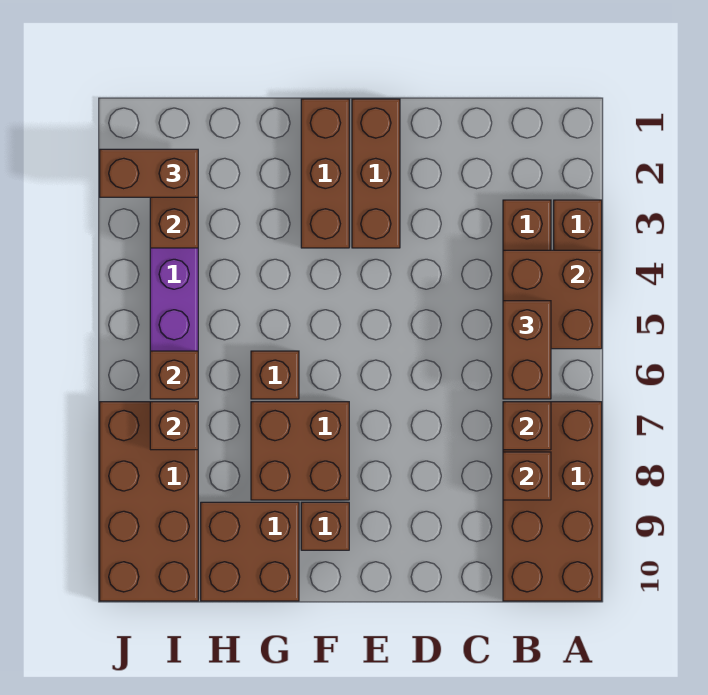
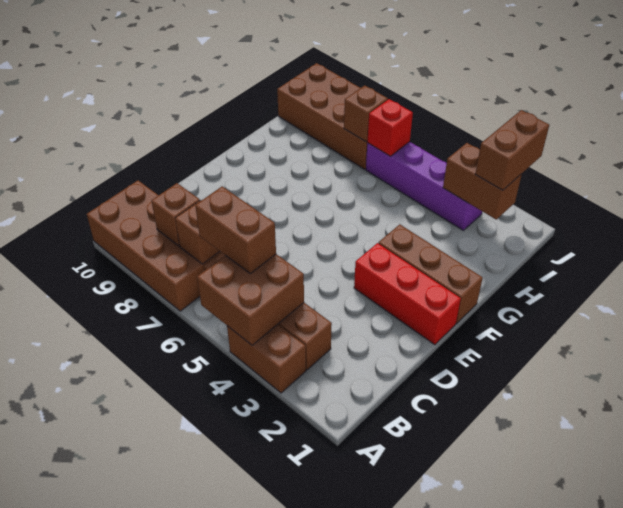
brown 1x3 brick [352,99,400,248] -> red 1x3 brick [354,243,461,345]
brown 2x2 brick [251,402,349,500] -> none
brown 1x1 brick [301,502,349,550] -> none
brown 1x1 brick [251,351,299,399] -> none
brown 2x2 brick [201,502,299,601] -> none
brown 1x1 brick [150,351,198,399] -> red 1x1 brick [367,99,413,156]

